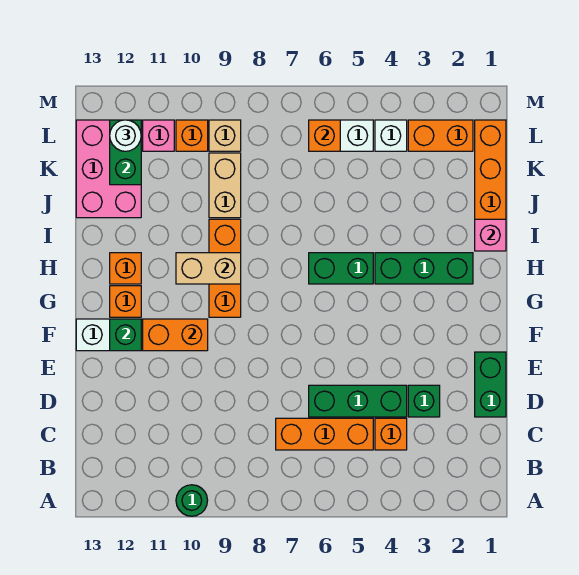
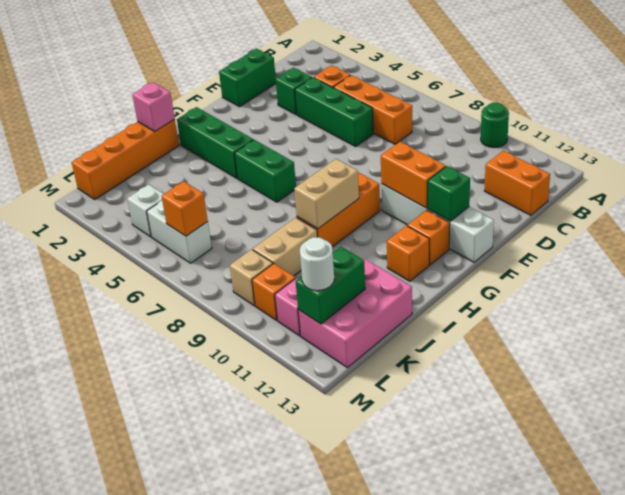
tan 1x2 brick [176,253,241,284] -> tan 1x2 brick turned to [294,159,359,229]
orange 1x2 brick [408,120,473,151] -> orange 1x2 brick moved to [484,151,550,215]

